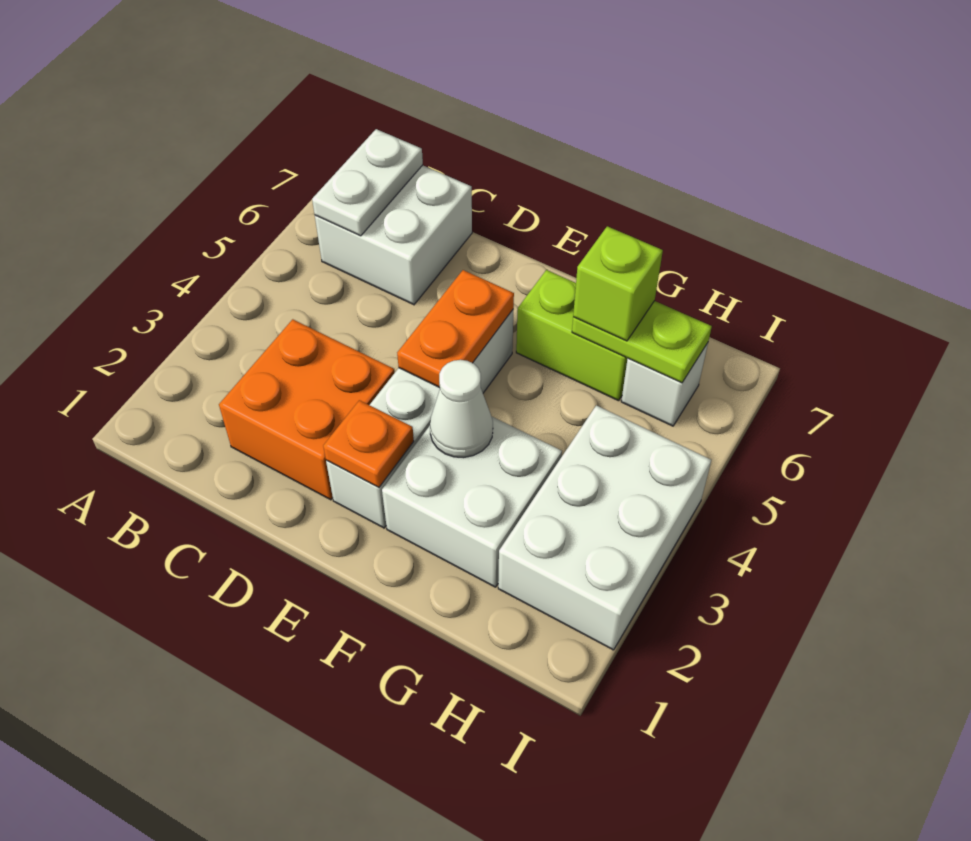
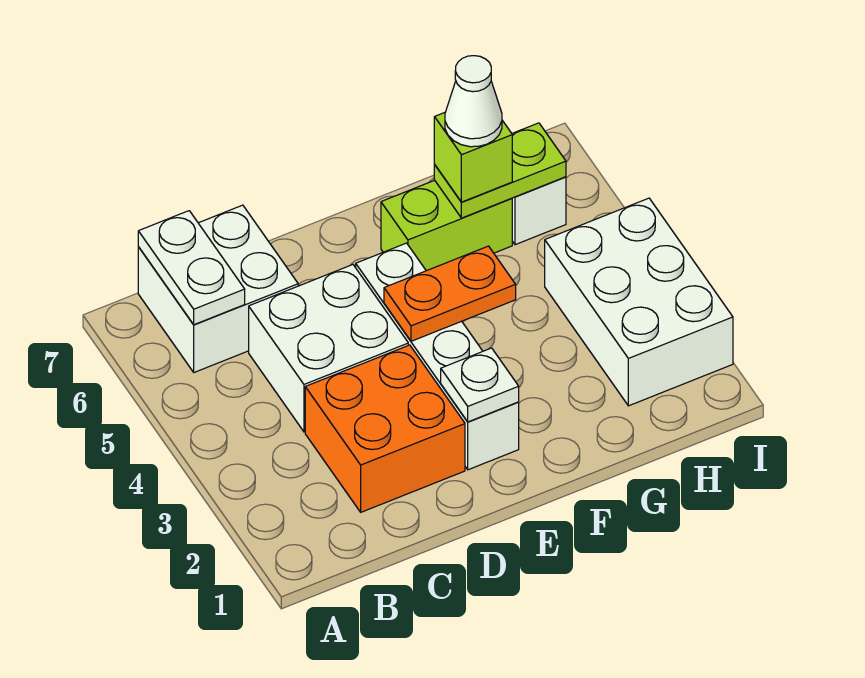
orange 1x1 plate [323,400,414,487] -> white 1x1 plate [441,348,519,422]
orange 1x2 plate [397,270,514,388] -> orange 1x2 plate turned to [384,246,516,341]
white 2x2 brick [382,416,562,587] -> white 2x2 brick moved to [249,265,408,432]
white 1x1 cone [430,360,493,458] -> white 1x1 cone moved to [445,56,502,147]

